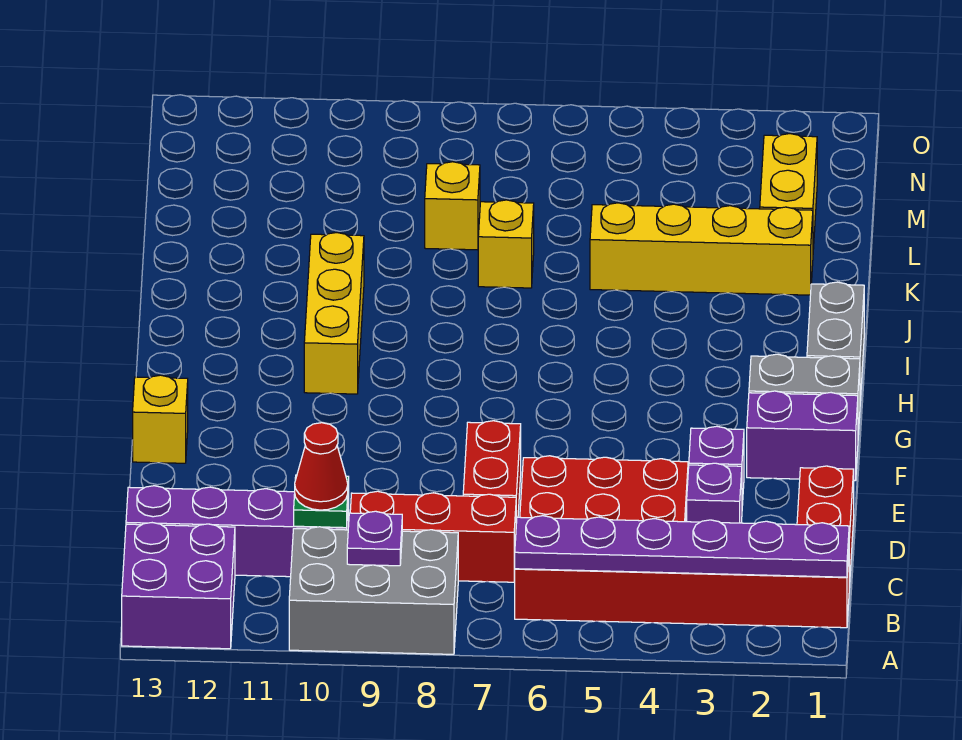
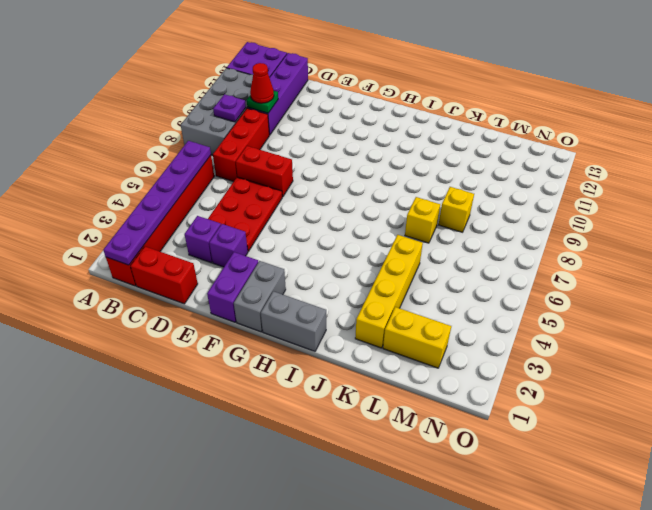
grey 2x3 brick [289,527,458,654] -> grey 2x4 brick [181,68,253,155]
yellow 1x1 brick [133,375,188,463] -> none
yellow 1x3 brick [304,233,364,394] -> none

